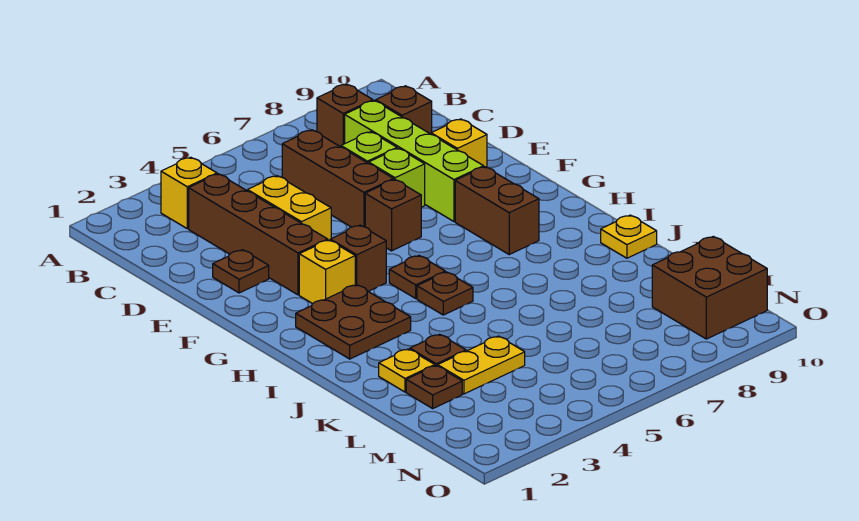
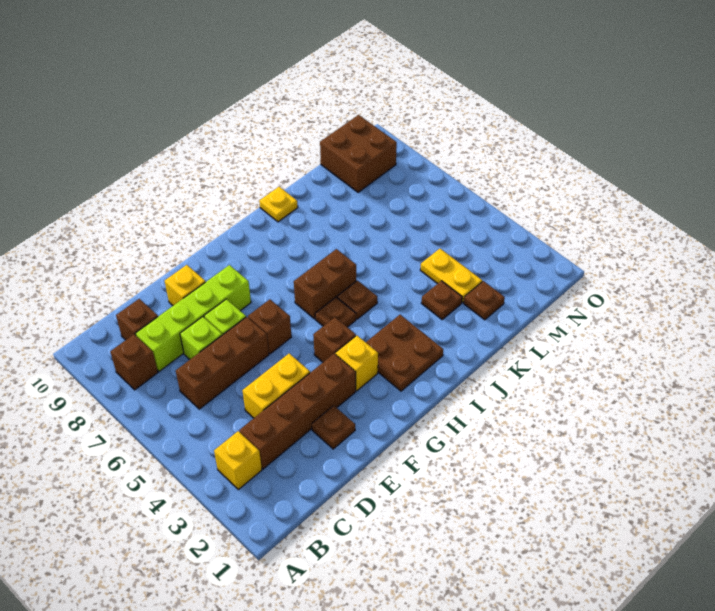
brown 1x2 brick [455,167,539,254] -> brown 1x2 brick moved to [294,249,356,319]
yellow 1x1 plate [379,349,435,392] -> none

